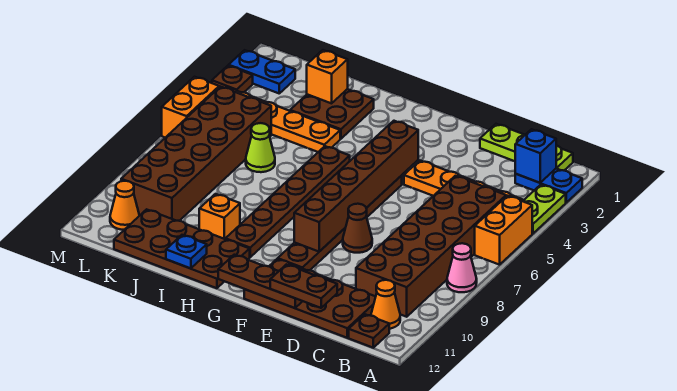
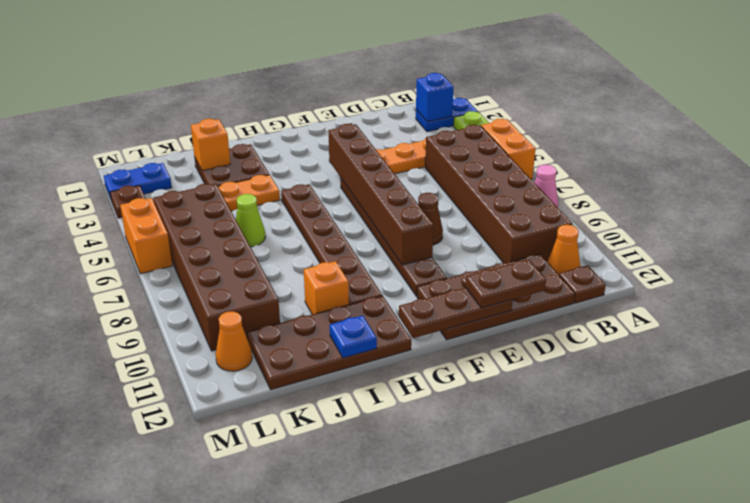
lime 1x3 plate [480,124,573,170] -> none

